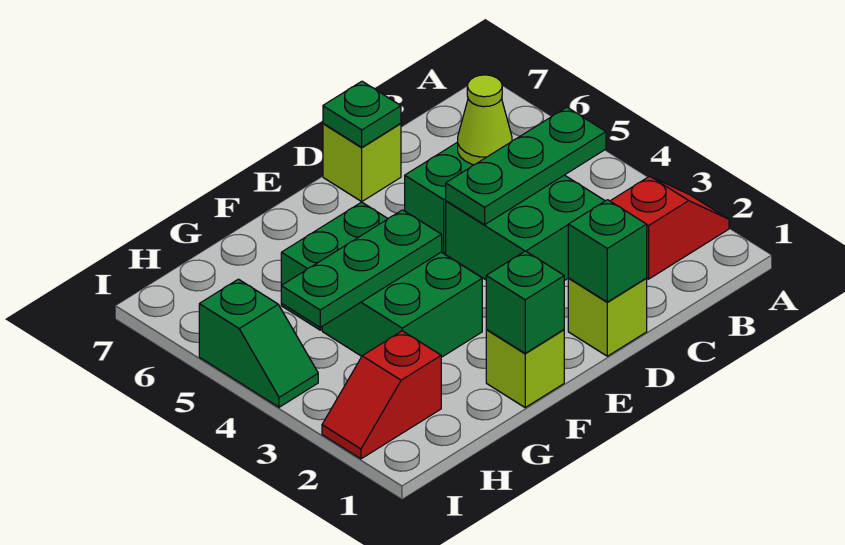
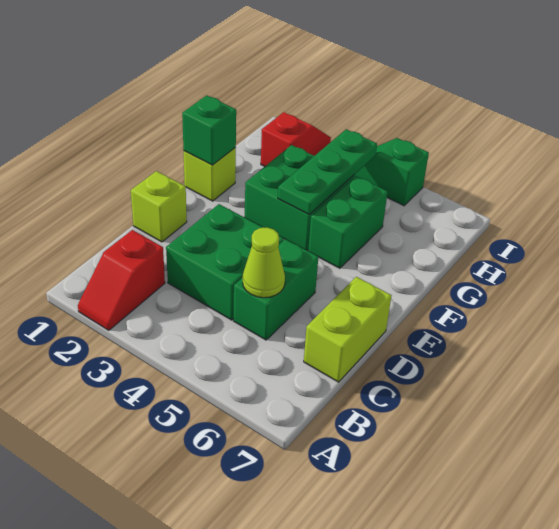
green 1x3 plate [446,107,606,225] -> none
green 1x1 brick [568,200,647,302] -> none
lime 1x1 brick [323,124,401,201] -> lime 1x2 brick [304,277,391,382]
green 1x1 plate [323,81,401,147] -> none

